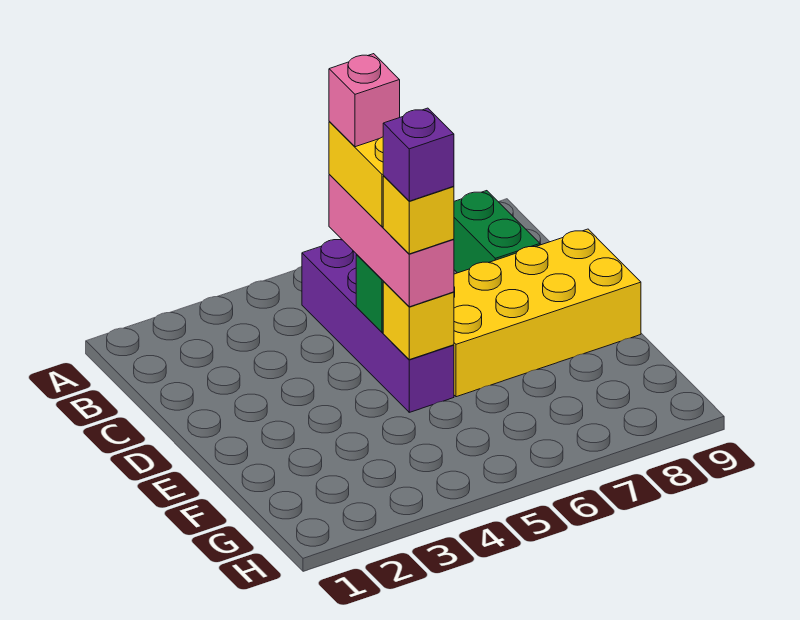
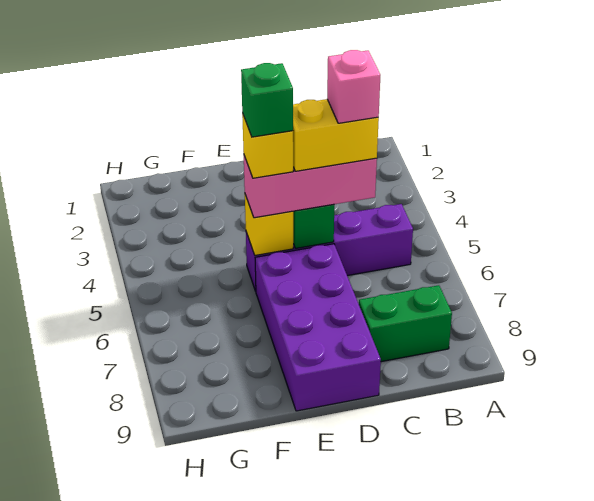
yellow 2x4 brick [454,229,641,397] -> purple 2x4 brick [255,244,381,411]
purple 1x1 brick [383,108,454,201] -> green 1x1 brick [241,63,293,137]

